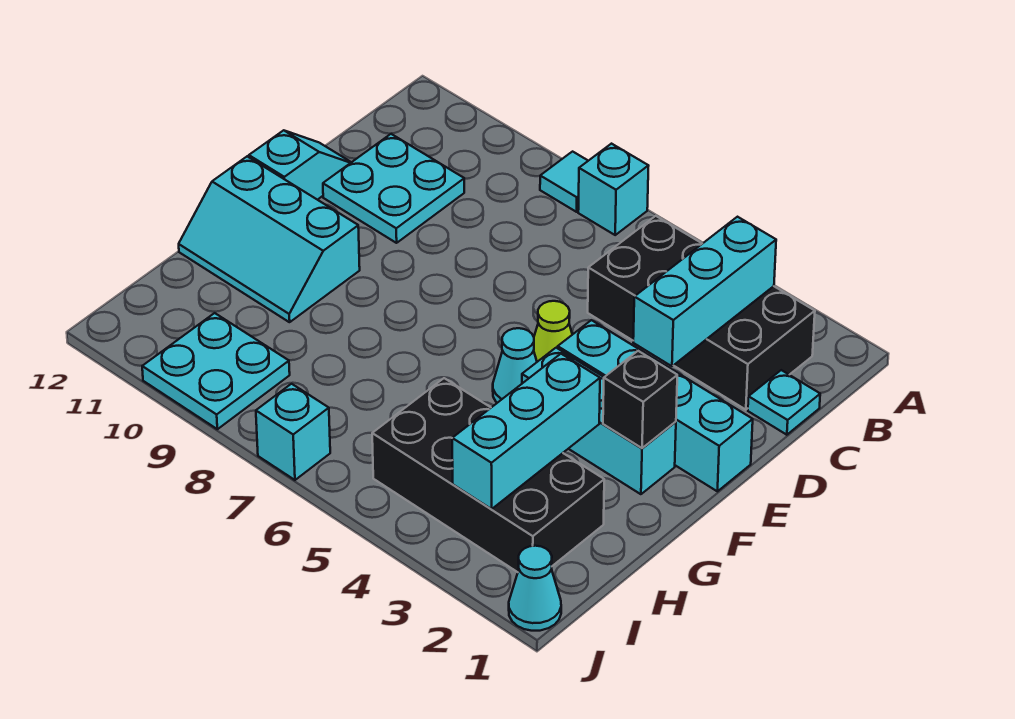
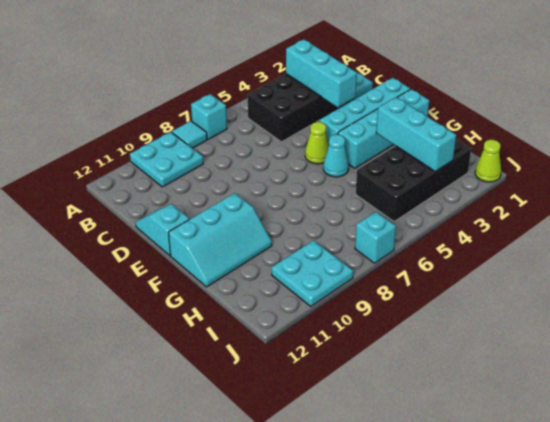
cyan 2x2 plate [323,134,464,243] -> cyan 2x2 plate moved to [130,132,203,187]
cyan 1x3 brick [522,348,676,494] -> cyan 1x4 brick [338,89,429,168]
black 1x1 brick [603,351,677,448] -> none
cyan 1x1 cone [509,546,561,631] -> lime 1x1 cone [475,140,501,182]

